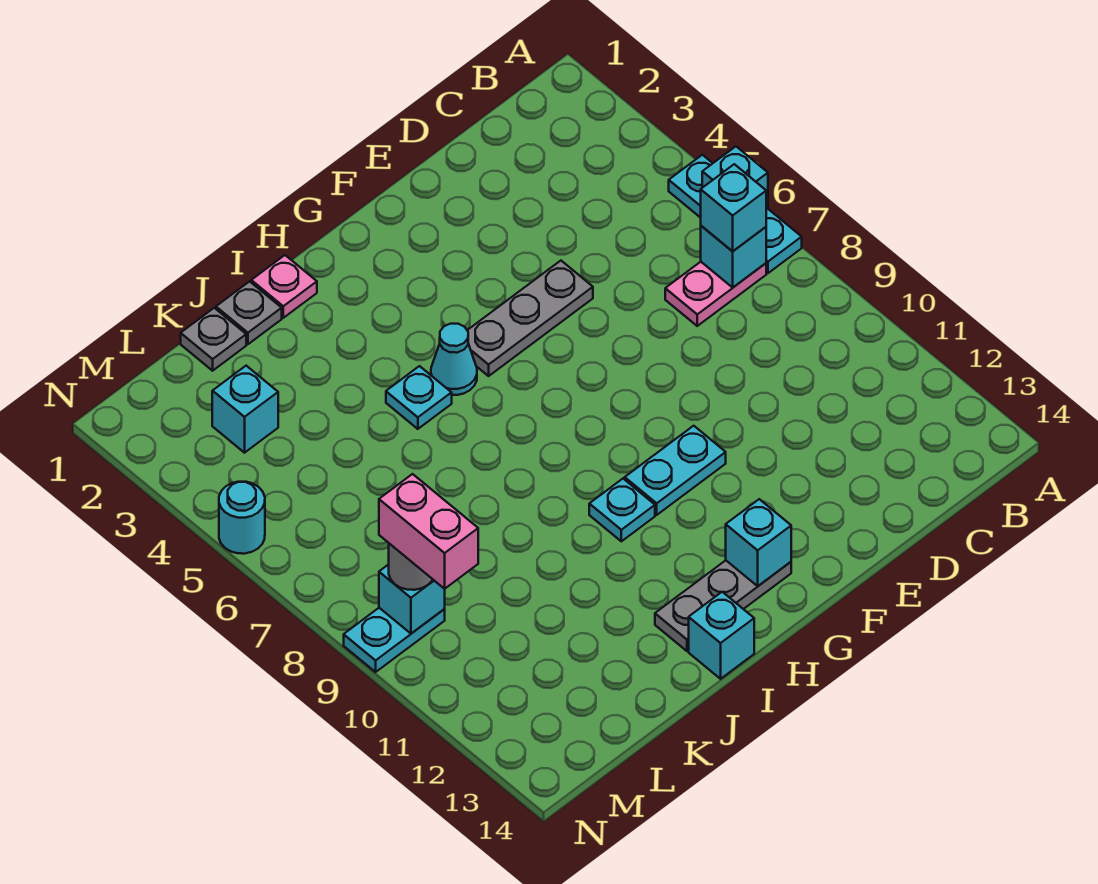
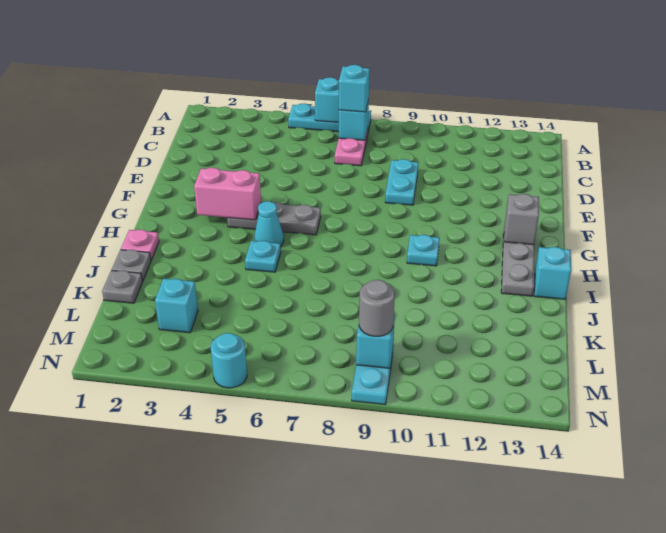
grey 1x3 plate [467,261,593,376] -> grey 1x3 plate turned to [227,202,321,235]
cyan 1x2 plate [625,426,726,515] -> cyan 1x2 plate moved to [385,159,418,205]
cyan 1x1 brick [726,499,791,586] -> grey 1x1 brick [504,194,539,245]
pink 1x2 brick [379,474,478,589] -> pink 1x2 brick moved to [194,168,261,220]

